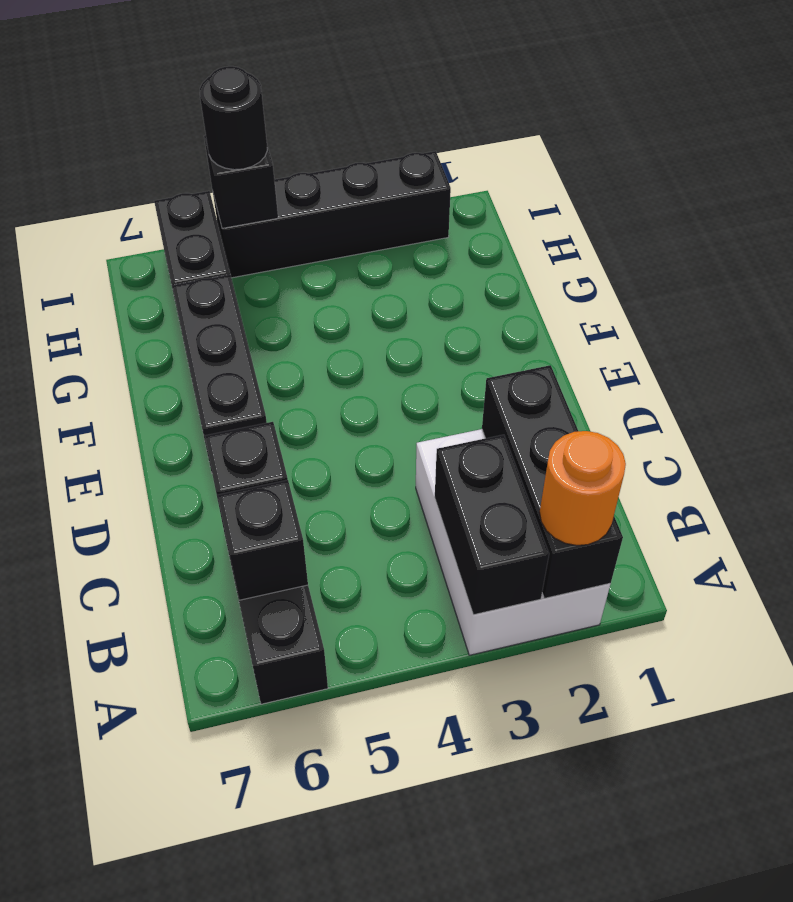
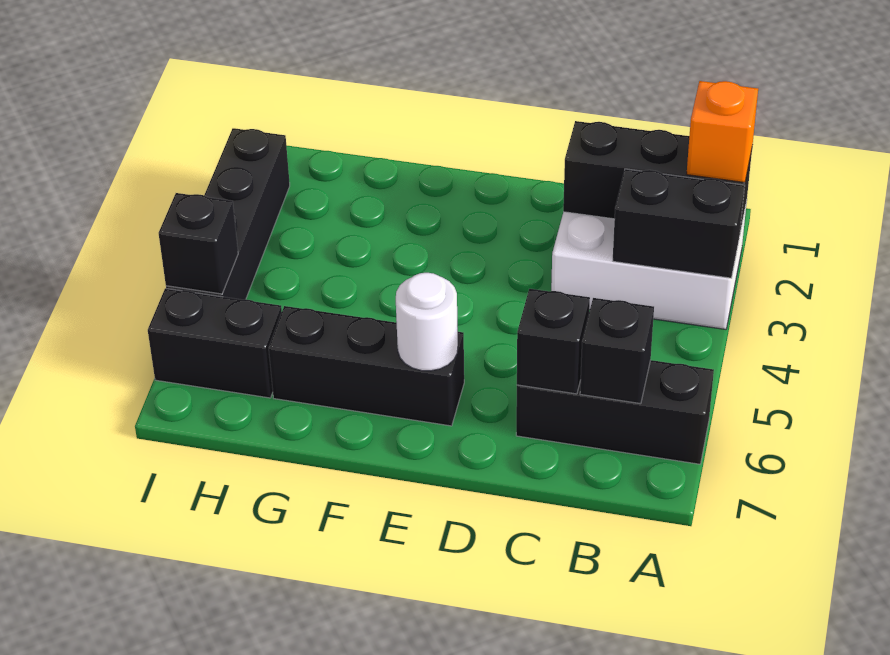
orange 1x1 round brick [540,431,626,545] -> orange 1x1 brick [687,81,758,182]
none -> white 1x1 round brick [396,273,458,371]
black 1x1 round brick [200,66,267,170] -> none

